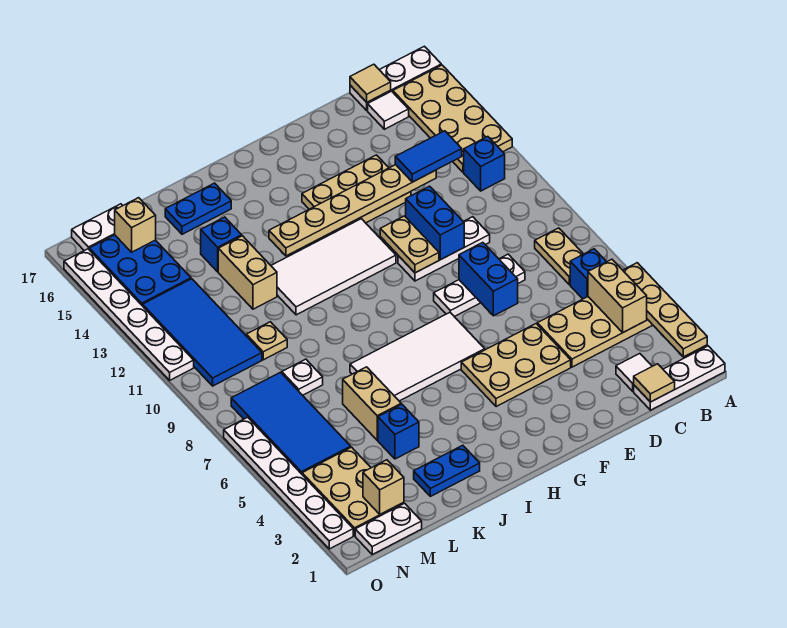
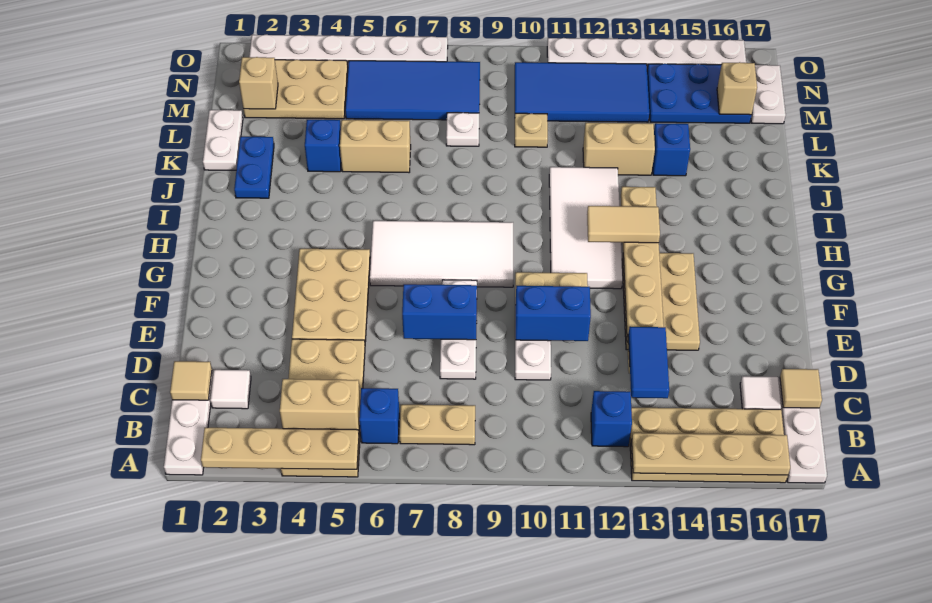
none -> tan 1x4 plate [632,433,790,475]
white 2x4 tile [350,312,485,401] -> white 2x4 tile turned to [370,221,513,287]
none -> tan 1x2 tile [587,206,660,243]
blue 1x2 plate [165,183,231,234] -> none
white 1x2 plate [355,503,422,554] -> white 1x2 plate moved to [203,110,243,170]

